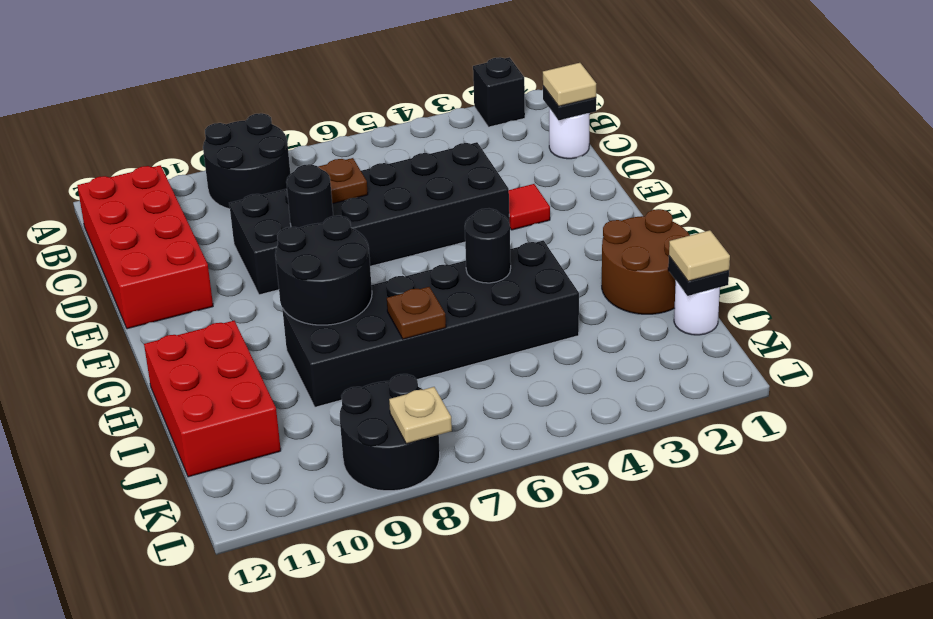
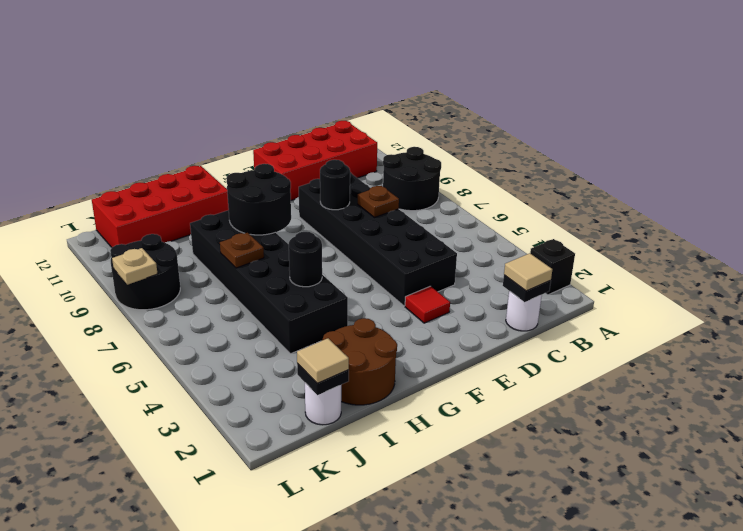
red 2x3 brick [144,321,281,477] -> red 2x4 brick [92,166,229,247]

